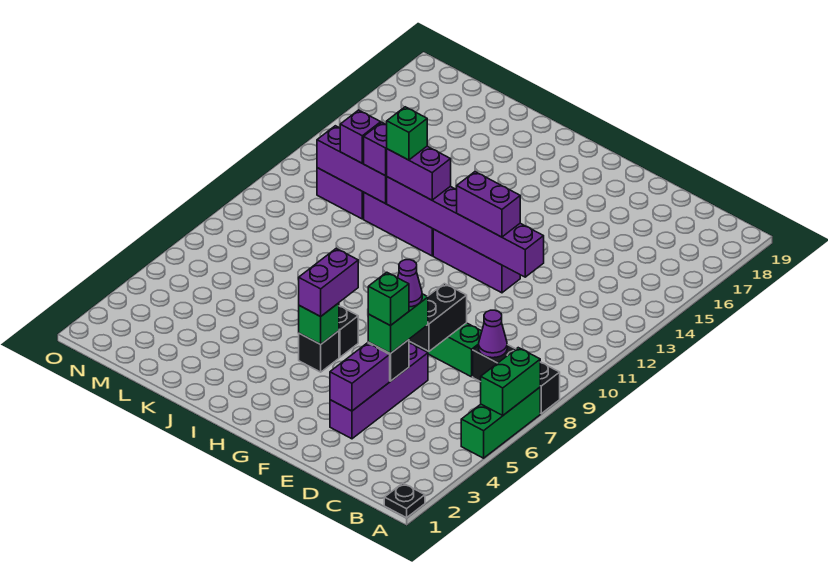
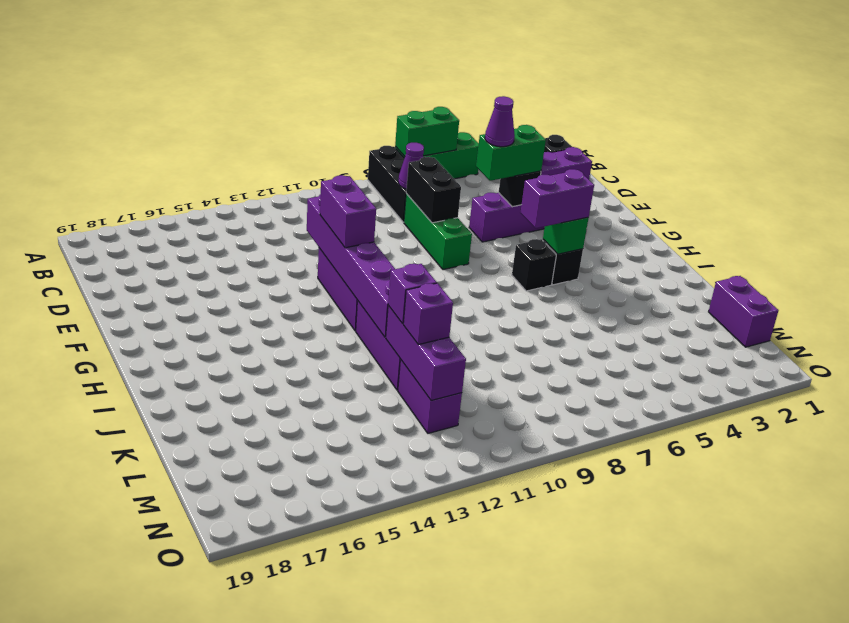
green 1x1 brick [368,272,409,326] -> none
black 1x2 brick [409,284,467,351] -> black 1x2 brick turned to [406,157,461,223]
purple 1x2 brick [387,146,451,200] -> purple 1x2 brick moved to [709,276,778,347]
green 1x1 brick [387,107,427,160] -> none

